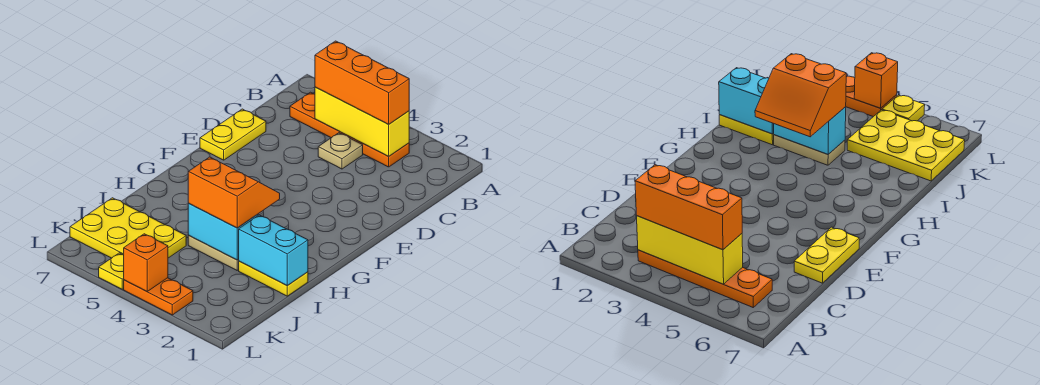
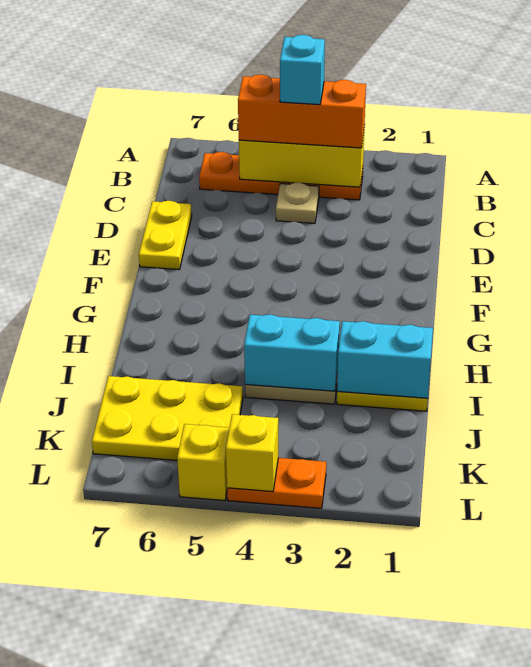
none -> cyan 1x1 brick [280,35,325,105]
orange 2x2 slope [188,157,280,228] -> none
orange 1x1 brick [124,234,168,291] -> yellow 1x1 brick [226,414,278,492]
yellow 1x1 plate [99,253,124,289] -> yellow 1x1 brick [177,424,229,501]

